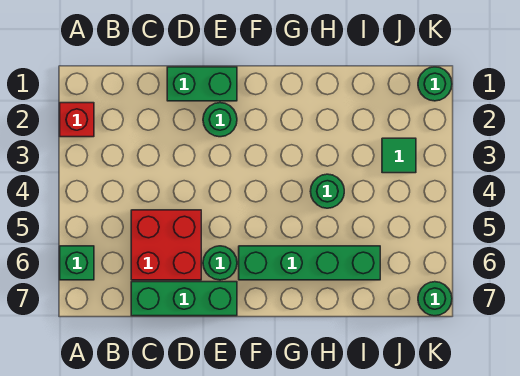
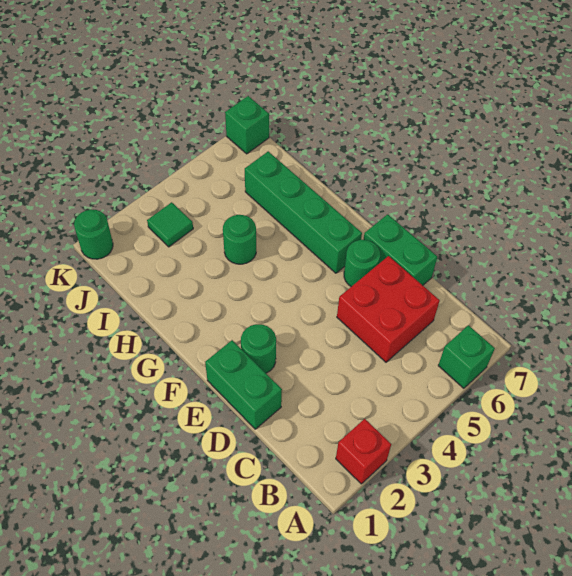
green 1x3 brick [131,282,237,316] -> green 1x2 brick [363,214,437,285]
green 1x1 round brick [418,282,452,316] -> green 1x1 brick [225,96,269,154]

